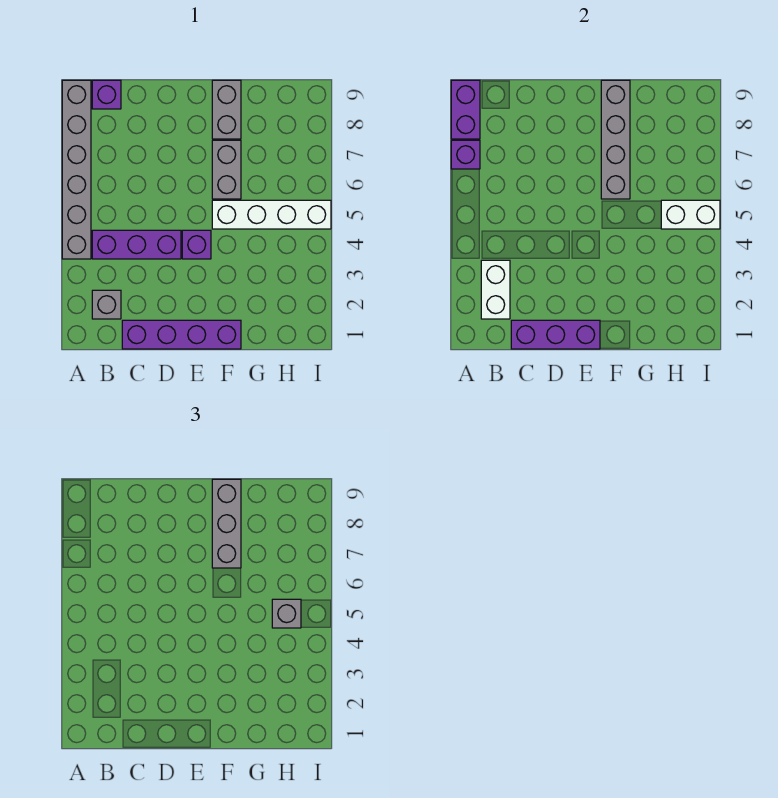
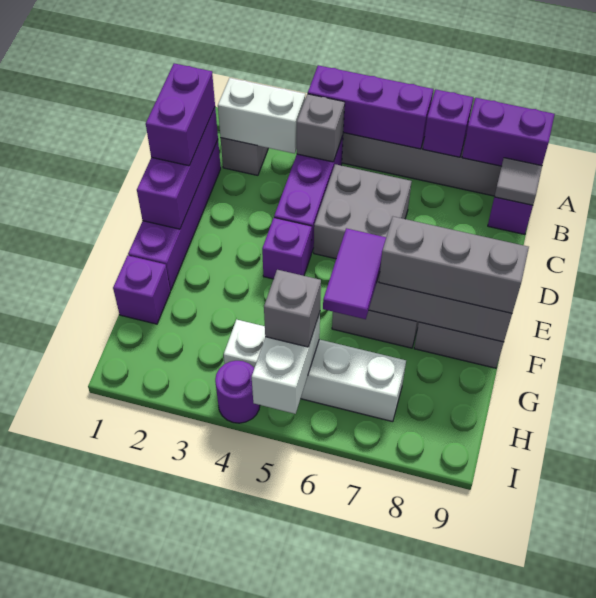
none -> purple 1x3 brick [308,65,433,149]
none -> grey 1x1 brick [297,94,345,162]
none -> grey 1x1 tile [494,158,542,205]
none -> purple 1x2 brick [146,63,215,166]
none -> grey 2x2 brick [314,164,412,259]
white 1x4 brick [212,200,331,229] -> white 1x4 brick turned to [224,319,406,422]
none -> purple 1x2 tile [323,228,386,319]
none -> purple 1x1 brick [113,255,170,324]
none -> purple 1x1 round brick [215,361,260,423]

